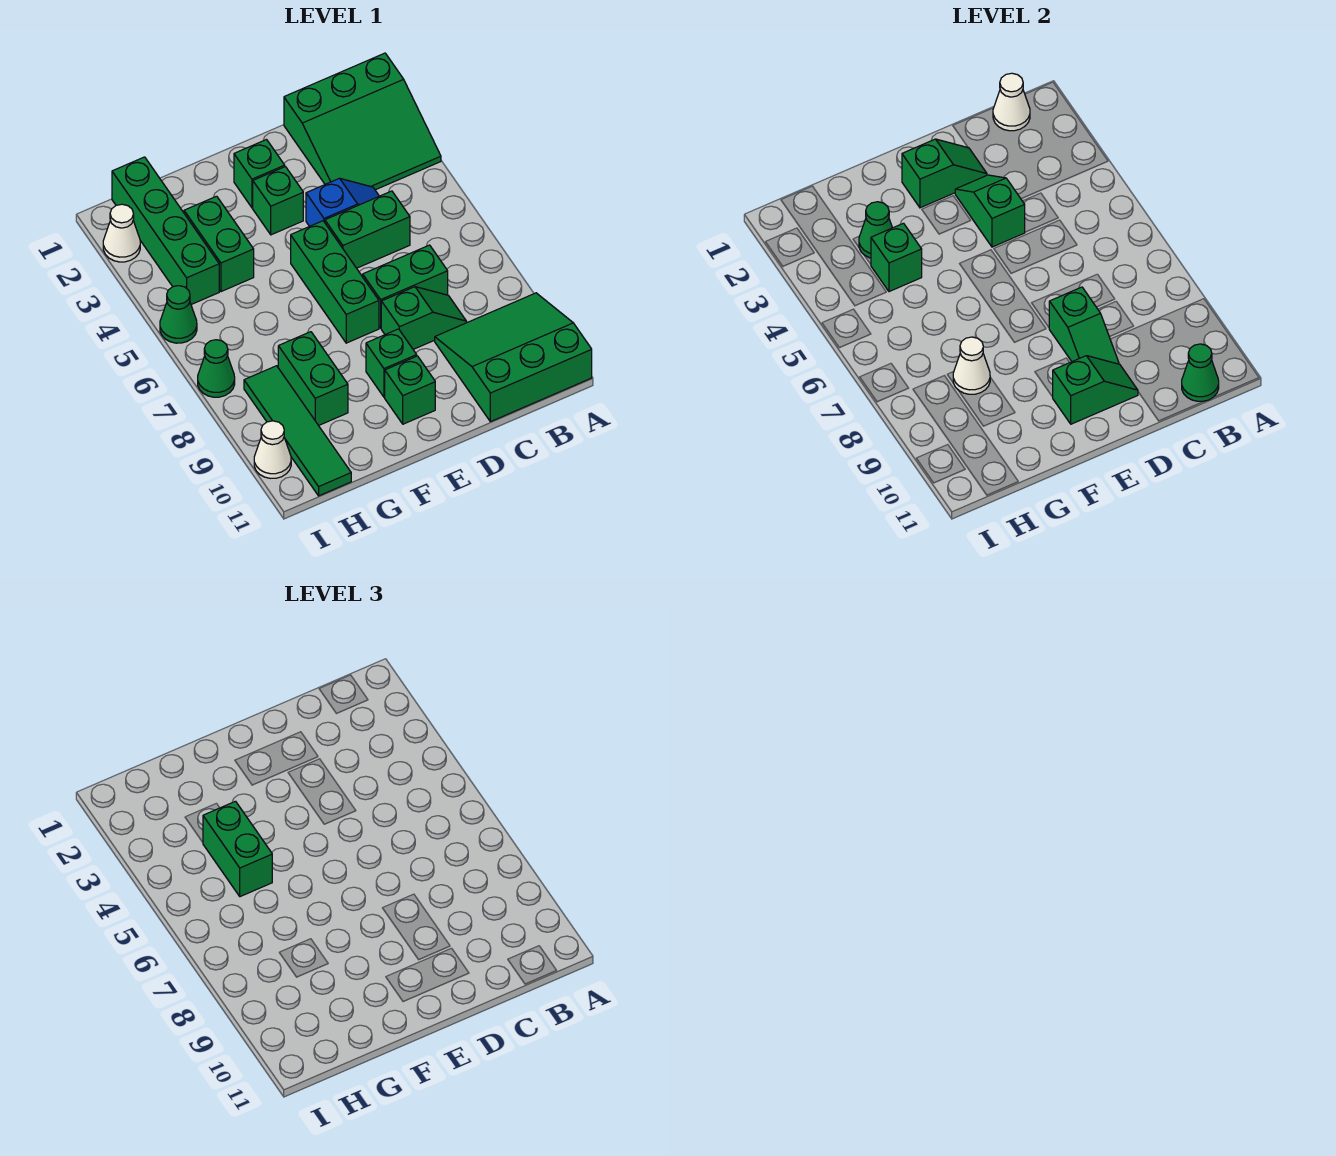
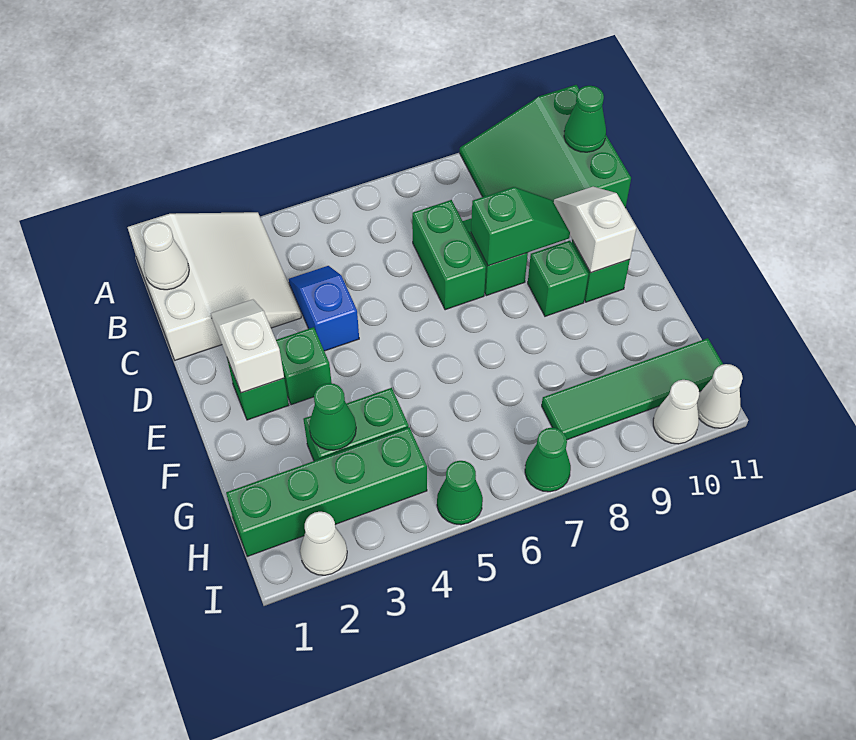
green 3x3 slope [284,53,441,190] -> white 3x3 slope [128,212,301,360]
green 1x2 brick [325,191,410,268] -> none
green 1x2 slope [902,139,987,208] -> white 1x2 slope [211,300,284,393]
green 1x2 slope [955,175,1025,247] -> none
green 1x2 slope [1052,356,1138,424] -> white 1x2 slope [554,187,636,273]
green 1x3 brick [291,221,379,343] -> none
green 1x1 brick [871,223,922,292] -> none
green 1x2 brick [203,801,272,897] -> none
green 1x2 brick [278,332,348,426] -> none
white 1x1 cone [953,337,990,394] -> white 1x1 cone moved to [697,364,743,428]

